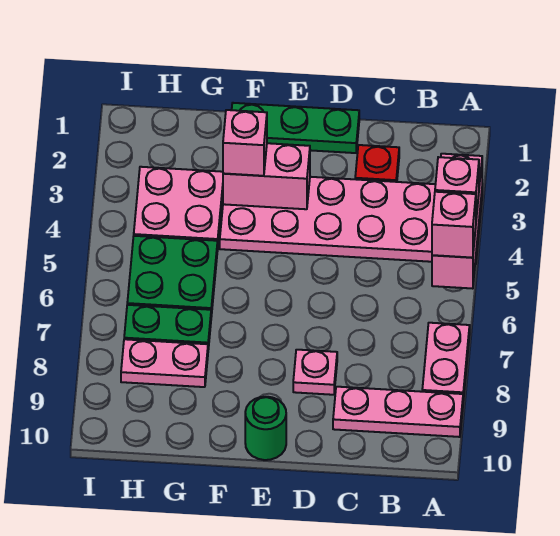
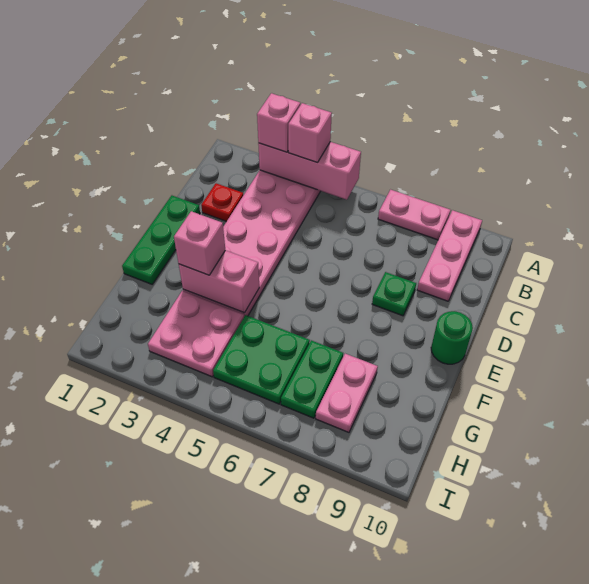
pink 1x1 brick [432,192,476,258] -> pink 1x1 brick moved to [257,93,300,152]
pink 1x1 plate [293,350,337,395] -> green 1x1 plate [372,272,416,316]
pink 1x2 brick [223,143,310,209] -> pink 1x2 brick turned to [179,250,259,313]

